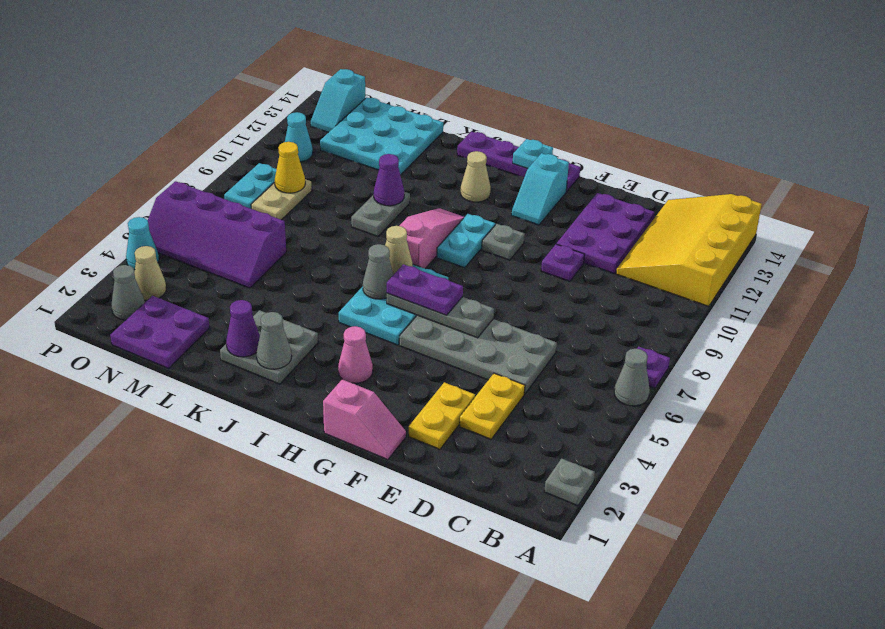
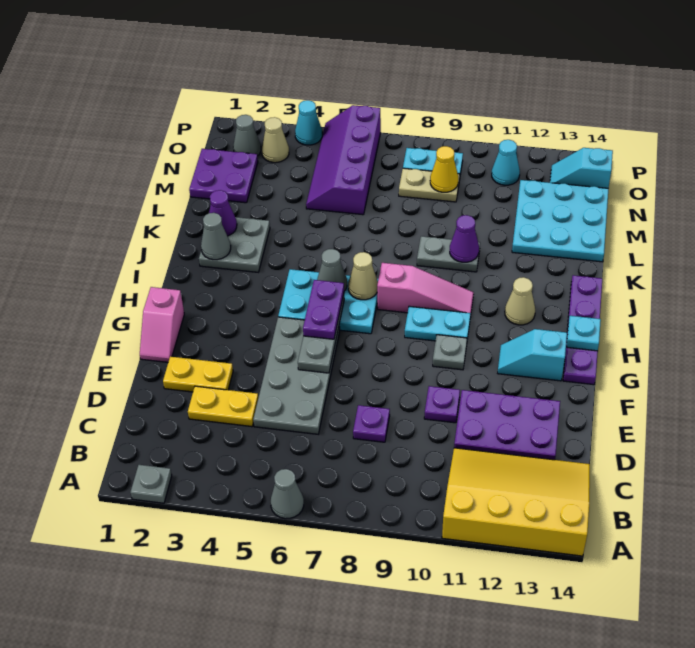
purple 1x1 plate [637,346,670,388] -> purple 1x1 plate moved to [353,405,390,442]
pink 1x1 cone [338,326,373,383] -> none

